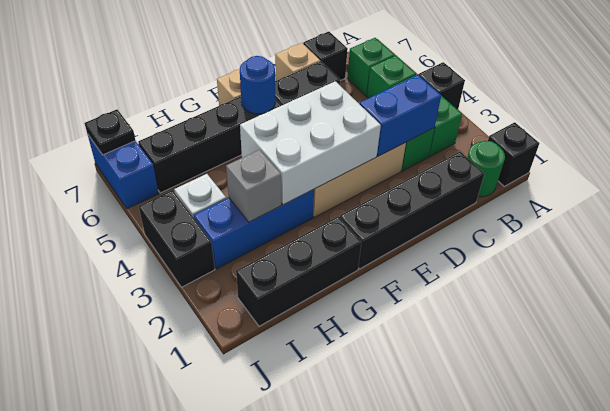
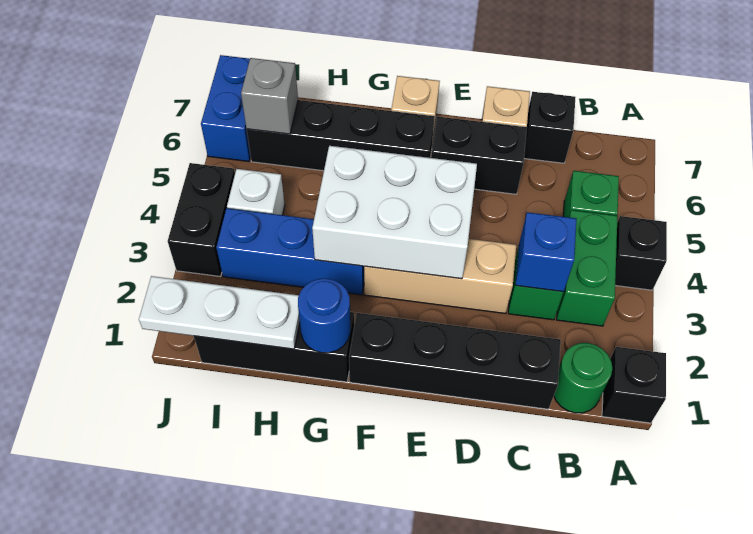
green 1x1 brick [347,38,395,96] -> none
blue 1x2 brick [360,75,441,156] -> blue 1x1 brick [515,212,576,292]
blue 1x1 round brick [240,56,275,114] -> blue 1x1 round brick moved to [298,279,350,353]
none -> white 1x3 plate [139,276,300,349]
grey 1x1 brick [226,150,281,222] -> grey 1x1 brick moved to [241,58,298,134]
black 1x1 plate [85,109,136,155] -> none

